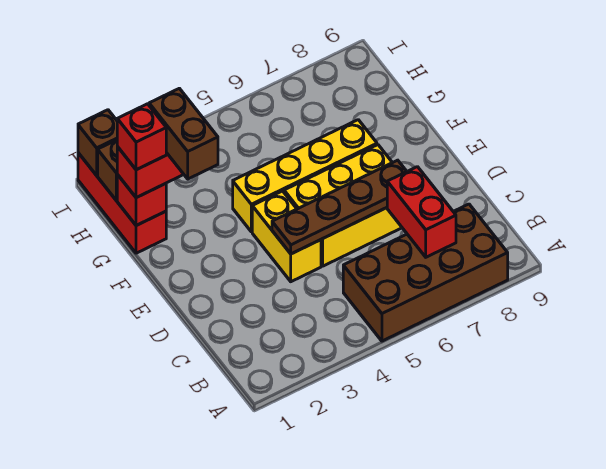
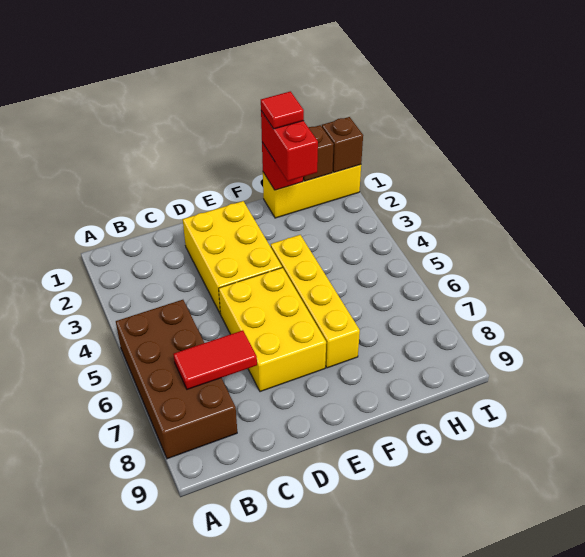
red 1x2 brick [387,167,456,257] -> red 1x2 tile [173,330,257,389]
yellow 1x2 brick [252,191,321,282] -> yellow 2x3 brick [183,201,282,314]
brown 1x4 plate [272,160,407,254] -> none
brown 1x2 brick [149,88,218,179] -> none
red 1x3 brick [78,153,166,253] -> yellow 1x3 brick [263,165,361,218]
red 1x1 brick [117,104,166,170] -> red 1x1 tile [261,91,304,129]

